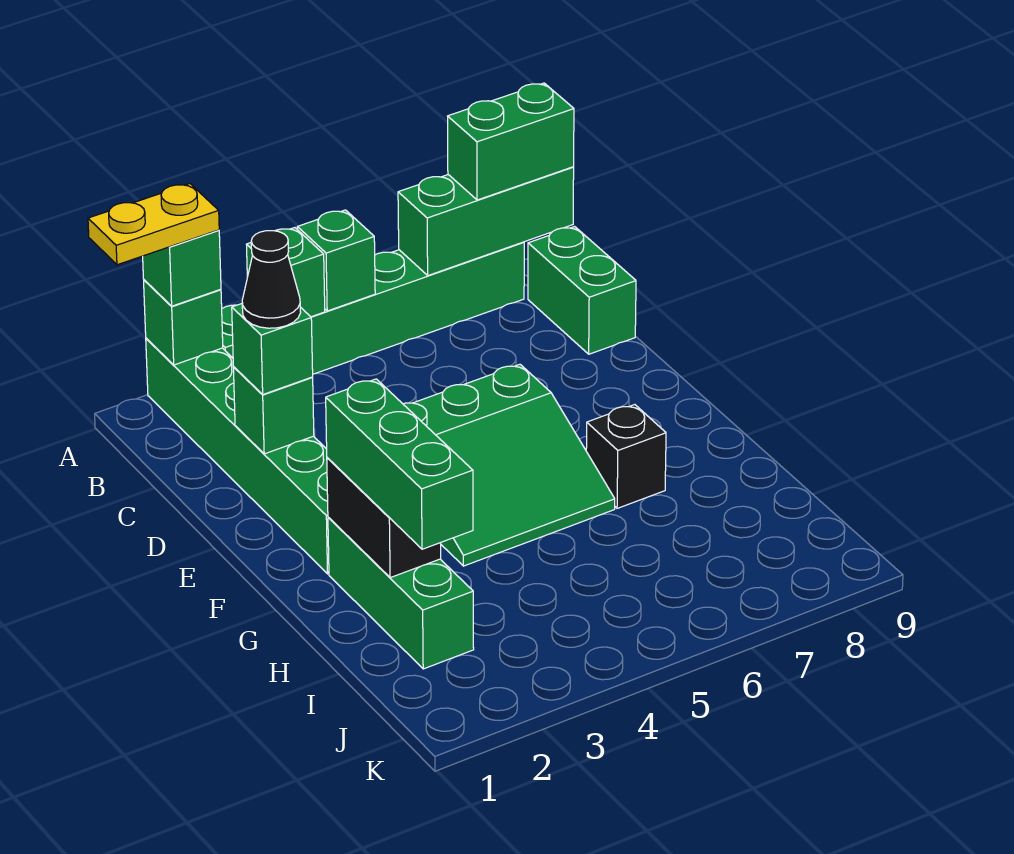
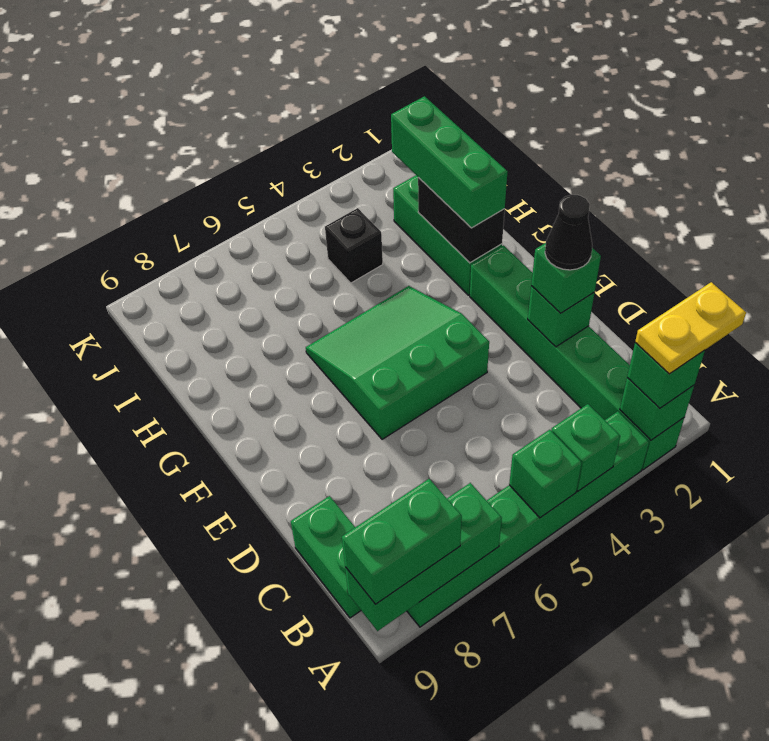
black 1x1 brick [586,405,666,508] -> black 1x1 brick moved to [325,208,383,283]

